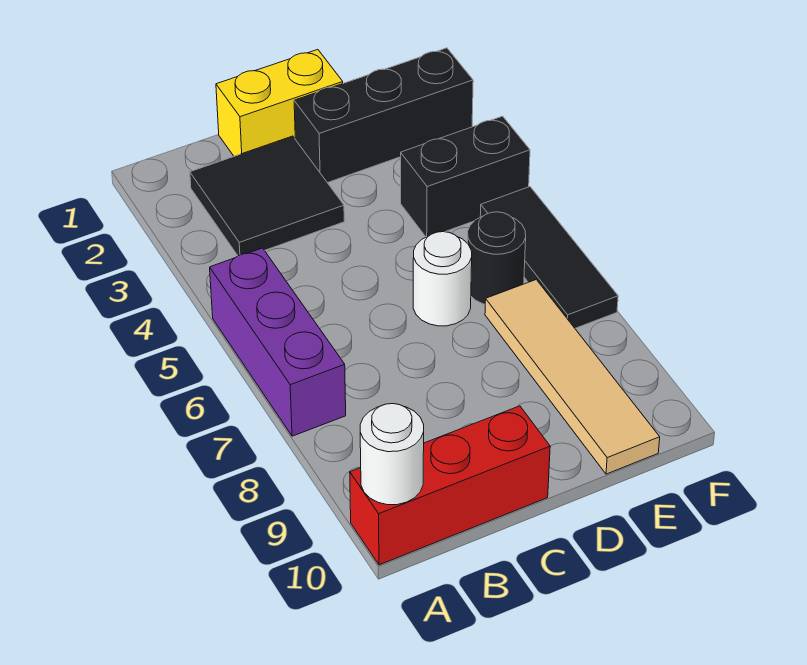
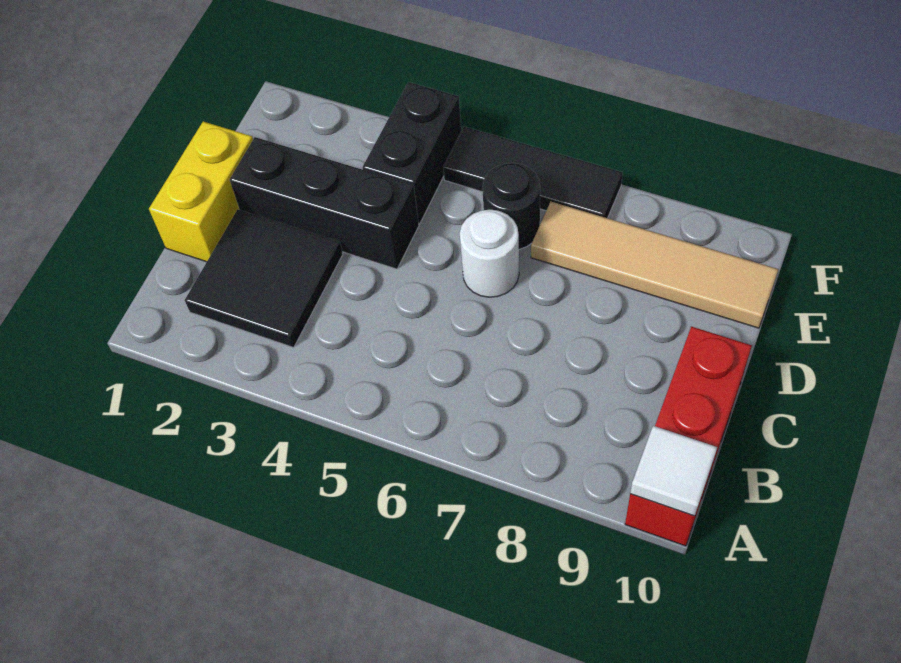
purple 1x3 brick [210,248,346,436] -> none
white 1x1 round brick [360,404,424,505] -> white 1x1 tile [630,426,717,516]
black 1x3 brick [294,48,473,183] -> black 1x3 brick turned to [230,137,419,269]

